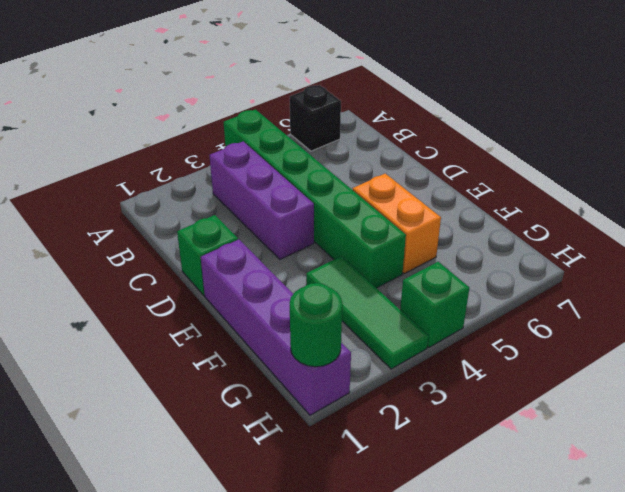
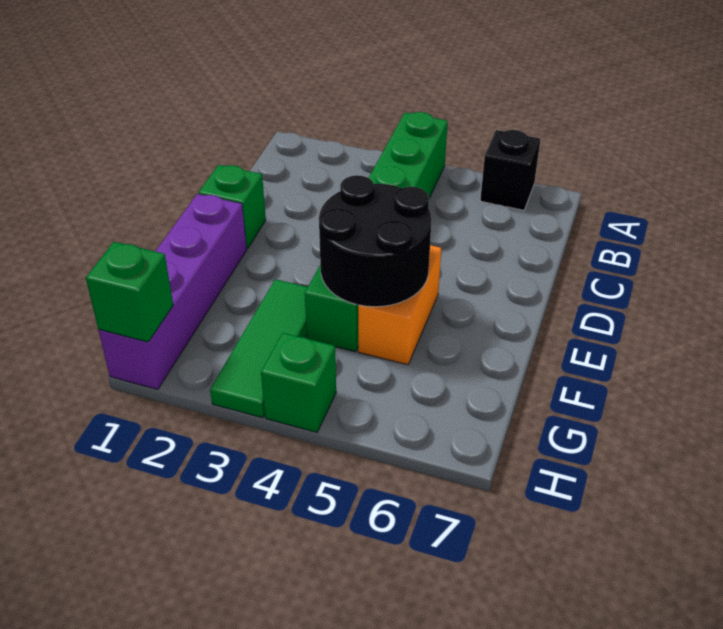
purple 1x3 brick [209,141,314,259] -> none
none -> black 2x2 round brick [319,175,432,307]
green 1x1 round brick [290,283,342,367] -> green 1x1 brick [86,242,173,342]

